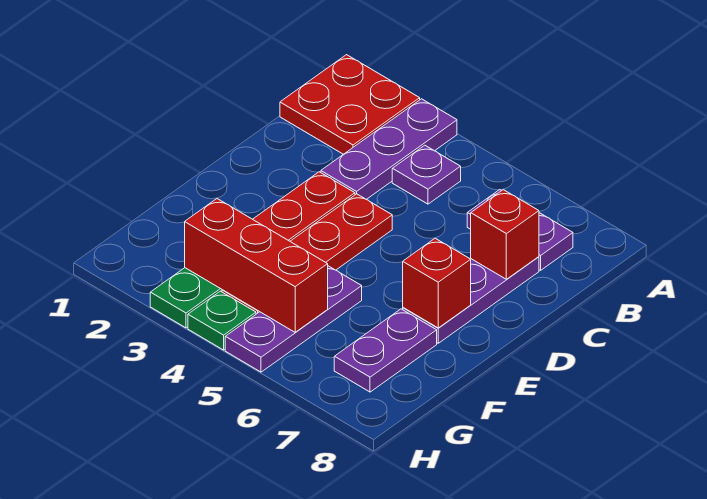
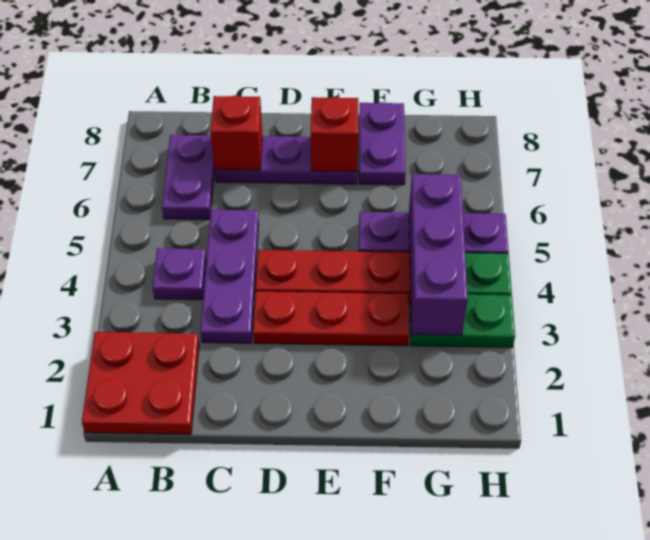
purple 1x3 plate [321,99,457,199] -> purple 1x3 plate turned to [200,210,259,343]
purple 1x2 plate [334,309,437,392] -> purple 1x2 plate turned to [359,102,406,185]
red 1x3 brick [185,199,328,332] -> purple 1x3 brick [409,174,468,335]

